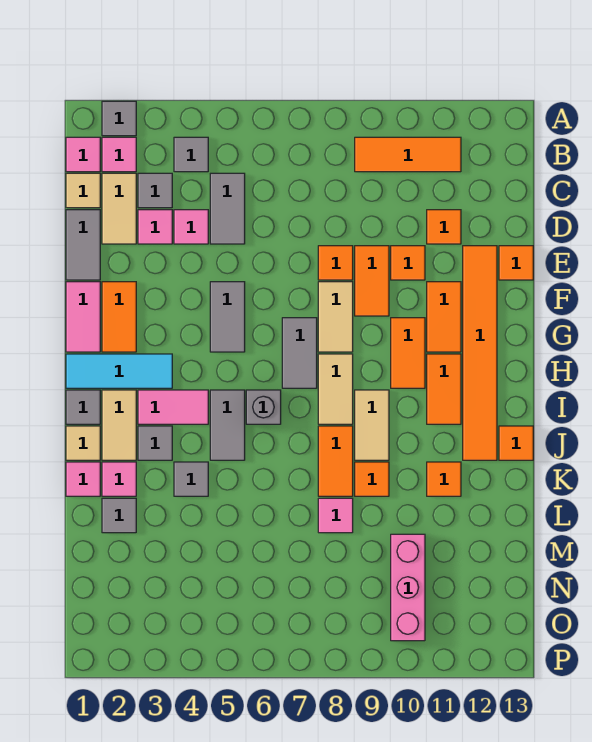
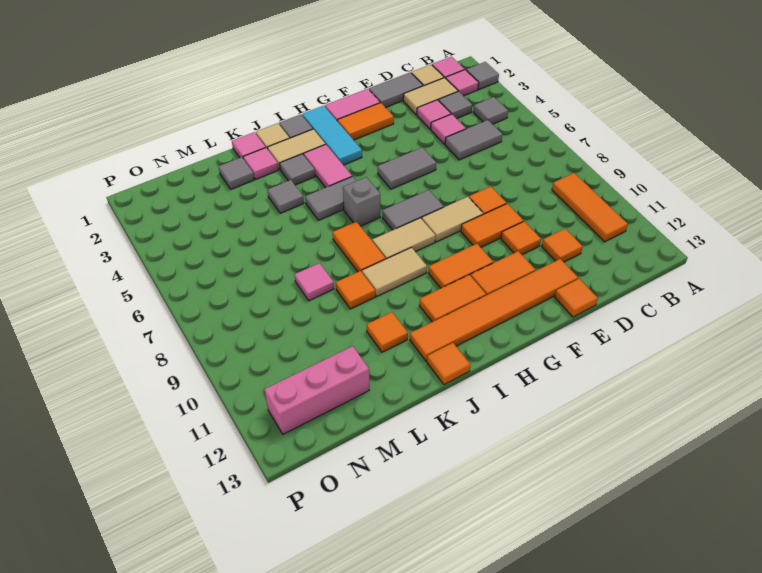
orange 1x2 tile [318,426,353,496] -> orange 1x2 tile turned to [333,222,386,272]
pink 1x3 brick [391,534,425,641] -> pink 1x3 brick moved to [264,346,369,434]

